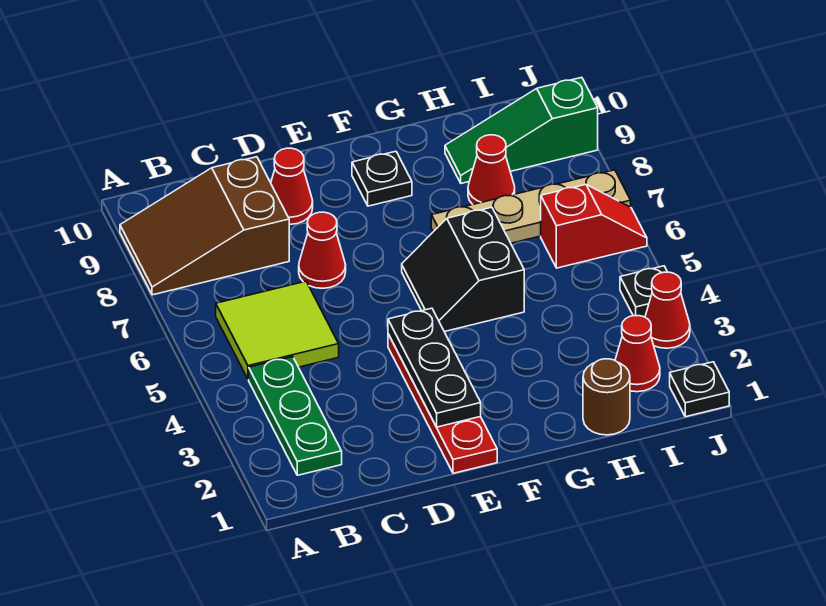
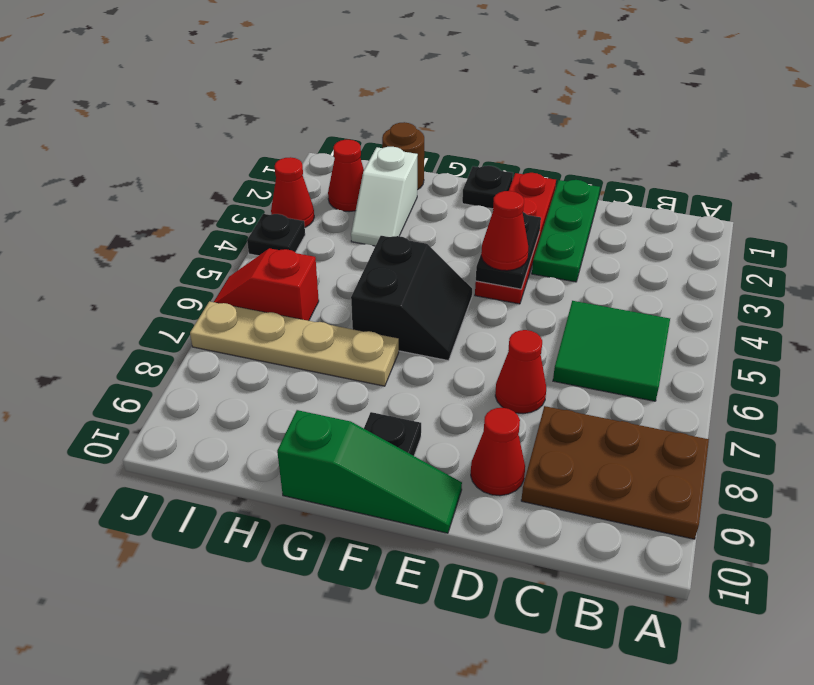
brown 2x3 slope [120,157,289,295] -> brown 2x3 plate [521,406,709,539]
green 1x3 plate [249,357,342,475] -> green 1x3 plate moved to [532,180,600,282]
lime 2x2 tile [216,281,339,379] -> green 2x2 tile [553,301,670,401]
black 1x3 plate [388,308,481,427] -> black 1x2 plate [476,212,541,289]
none -> white 1x2 slope [351,147,418,246]
red 1x1 cone [468,135,515,204] -> red 1x1 cone moved to [481,191,528,271]
green 1x3 slope [445,77,598,183] -> green 1x3 slope moved to [277,410,462,533]
black 1x1 plate [670,362,729,417] -> black 1x1 plate moved to [462,166,513,209]

